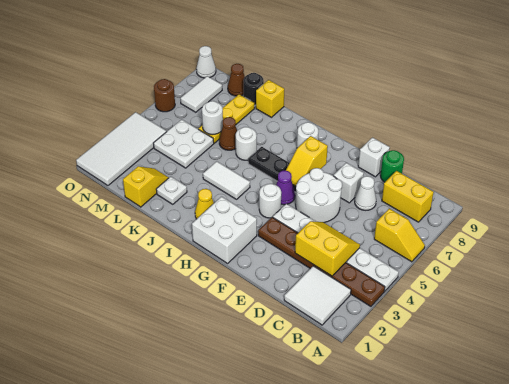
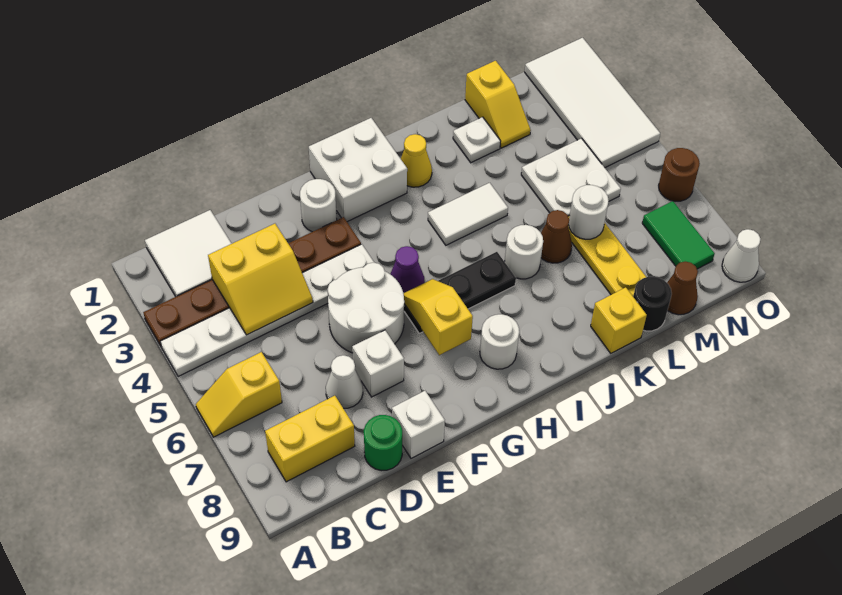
white 1x1 round brick [259,184,281,218] -> white 1x1 round brick moved to [300,179,337,232]
white 1x2 tile [180,76,222,112] -> green 1x2 tile [642,201,715,269]

